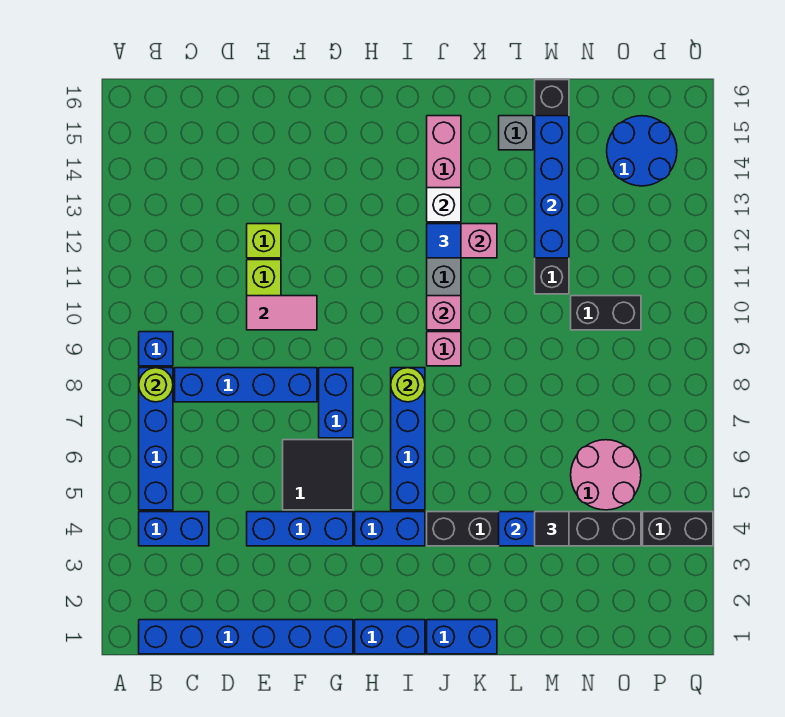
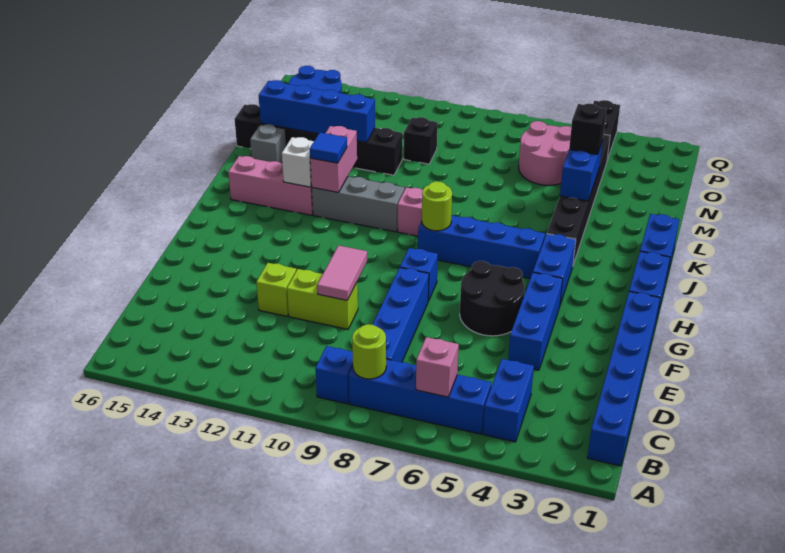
black 2x2 tile [283,440,353,510] -> black 2x2 round brick [460,261,525,336]
blue 1x2 brick [319,368,353,438] -> blue 1x1 brick [400,248,438,301]
pink 1x1 brick [427,296,461,330] -> pink 1x1 brick moved to [416,337,459,397]
black 1x1 tile [535,512,569,546] -> black 1x1 brick [569,104,607,154]
black 1x2 brick [571,296,641,330] -> black 1x1 brick [404,117,437,164]

